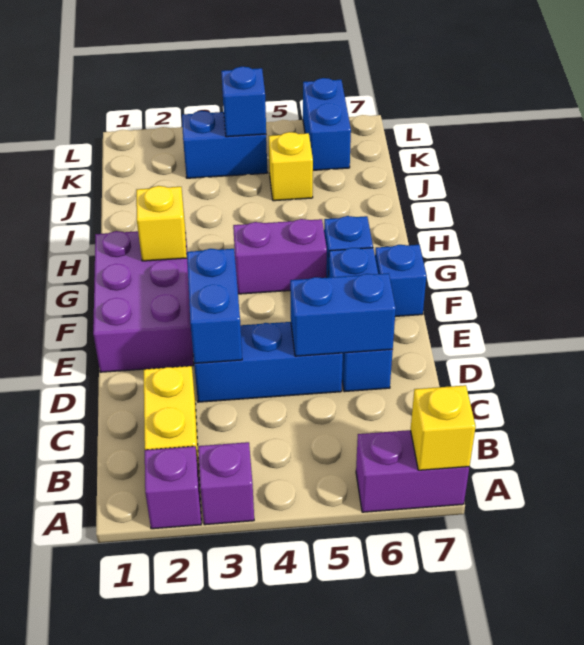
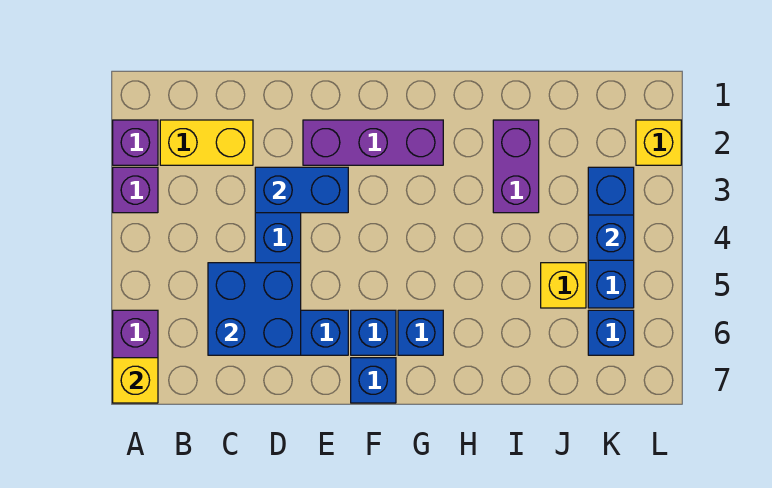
blue 1x2 brick [290,273,396,356] -> blue 2x2 brick [208,263,301,355]
purple 2x3 brick [93,231,194,372] -> purple 1x3 brick [303,120,443,165]
yellow 1x1 brick [136,186,187,261] -> yellow 1x1 brick moved to [636,120,681,165]
purple 1x2 brick [233,219,327,294] -> purple 1x2 brick moved to [493,120,539,213]
blue 1x2 brick [182,111,267,178] -> blue 1x3 brick [588,167,634,308]
blue 1x2 brick [303,78,351,170] -> blue 1x1 brick [588,310,634,355]

